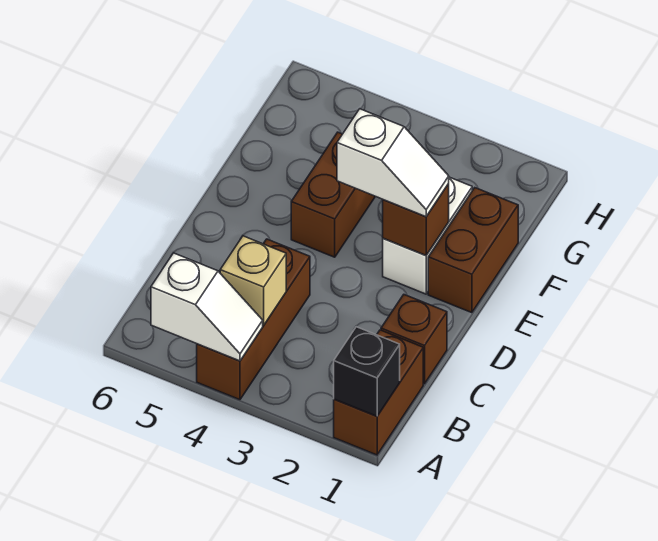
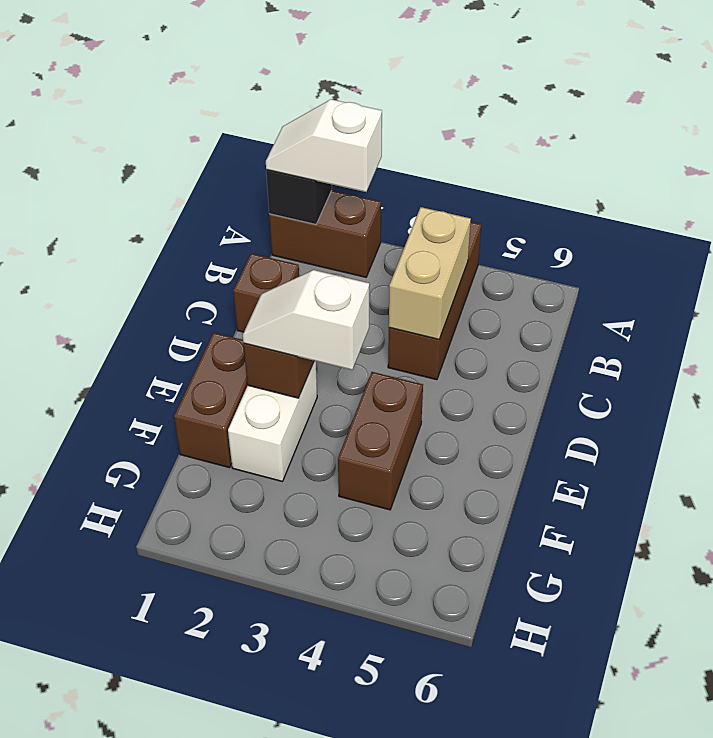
brown 1x2 brick [334,330,423,455] -> brown 1x2 brick turned to [269,191,381,277]
white 1x2 slope [151,253,263,361] -> white 1x2 slope moved to [266,99,382,192]
tan 1x1 brick [220,236,286,325] -> tan 1x2 brick [389,207,471,339]

